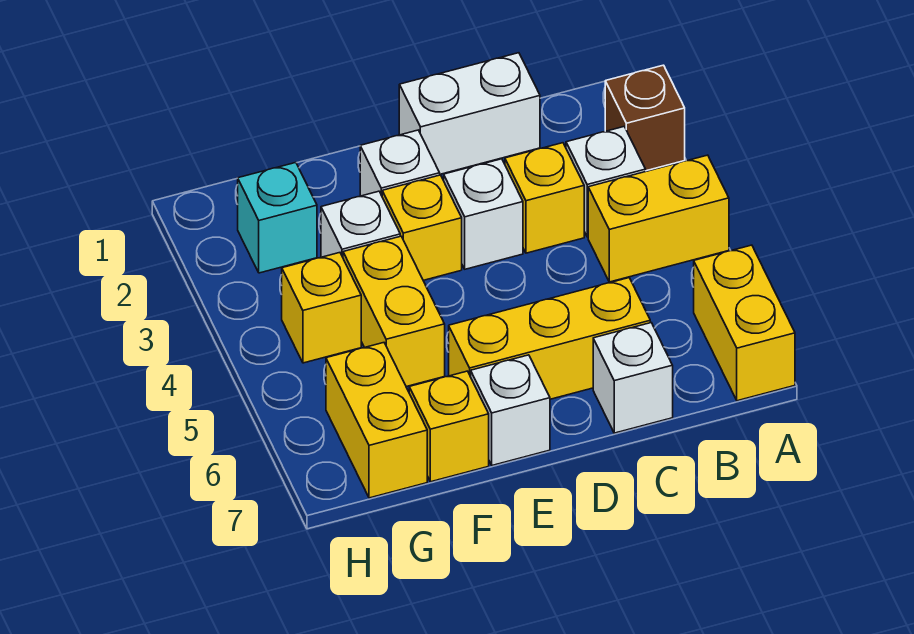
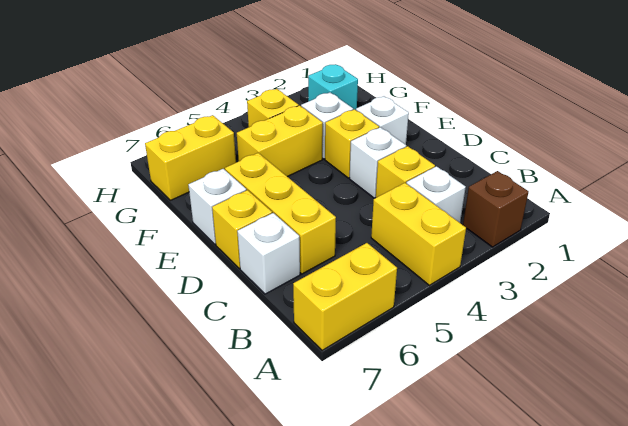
white 1x2 brick [399,53,540,174] -> none
yellow 1x1 brick [409,371,489,482] -> yellow 1x1 brick moved to [212,190,272,268]

